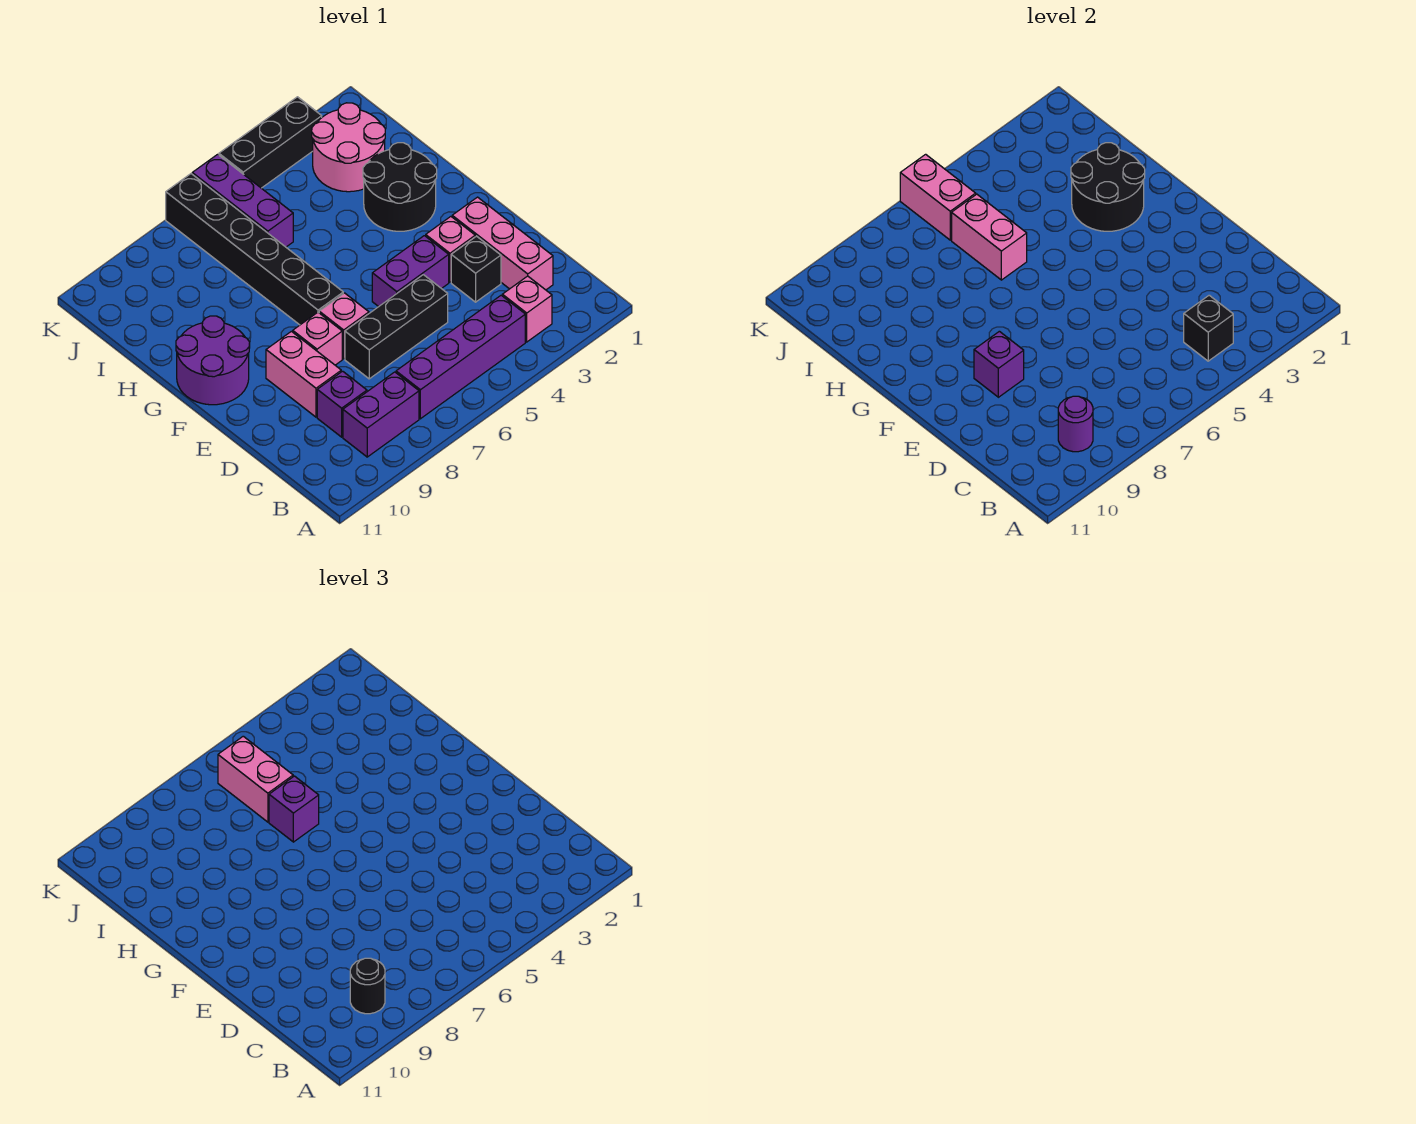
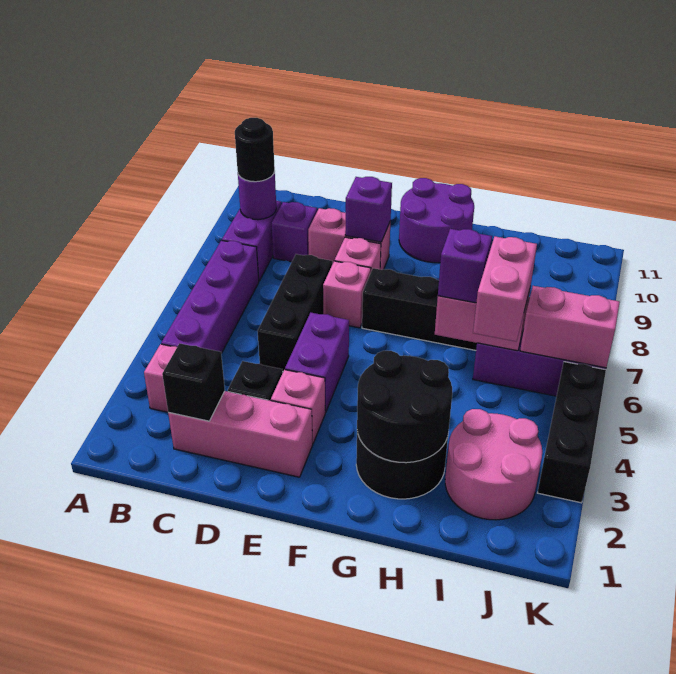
black 1x1 brick [1184,295,1233,361] -> black 1x1 brick moved to [162,343,225,421]
pink 1x2 brick [218,736,293,822] -> pink 1x2 brick turned to [473,237,537,341]

